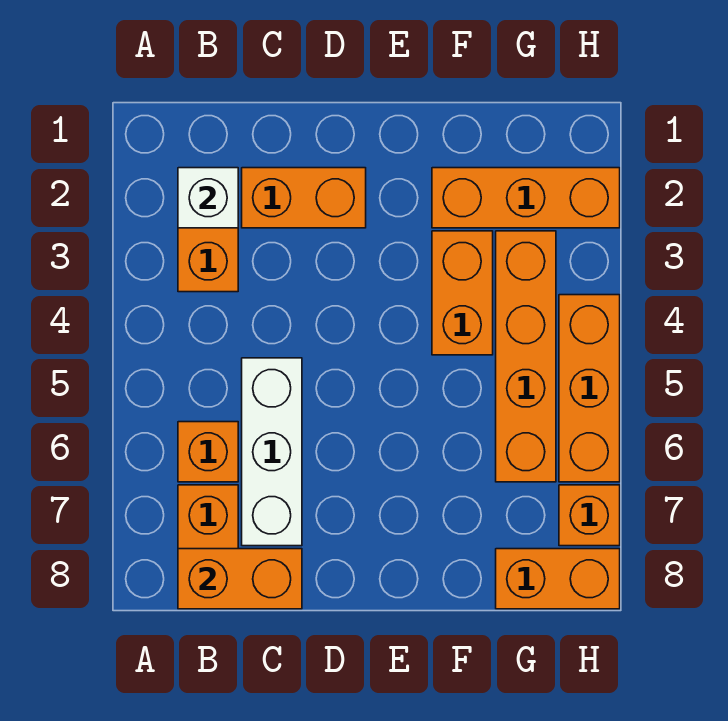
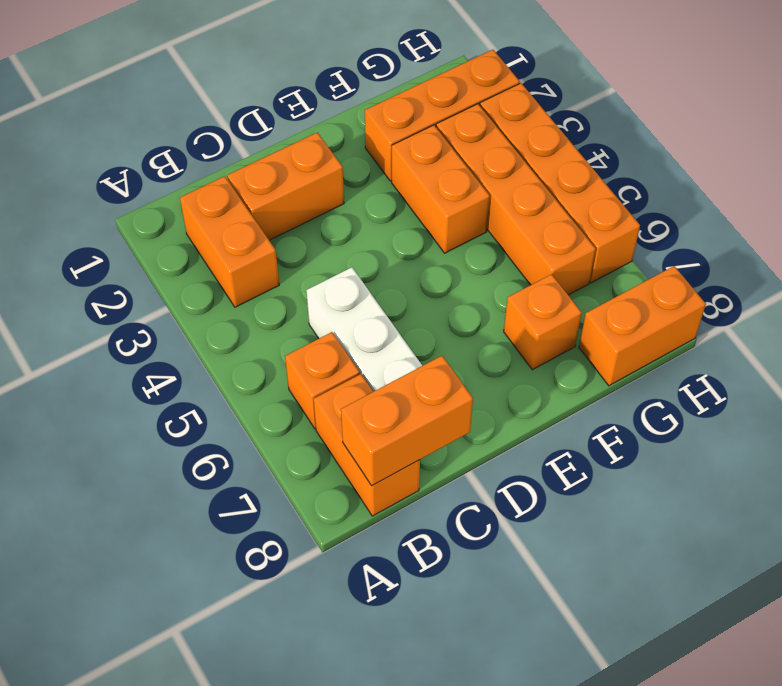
white 1x1 brick [178,168,238,228] -> none
orange 1x3 brick [559,295,620,482] -> orange 1x4 brick [480,83,640,283]
orange 1x1 brick [559,485,620,546] -> orange 1x1 brick moved to [504,274,582,370]

